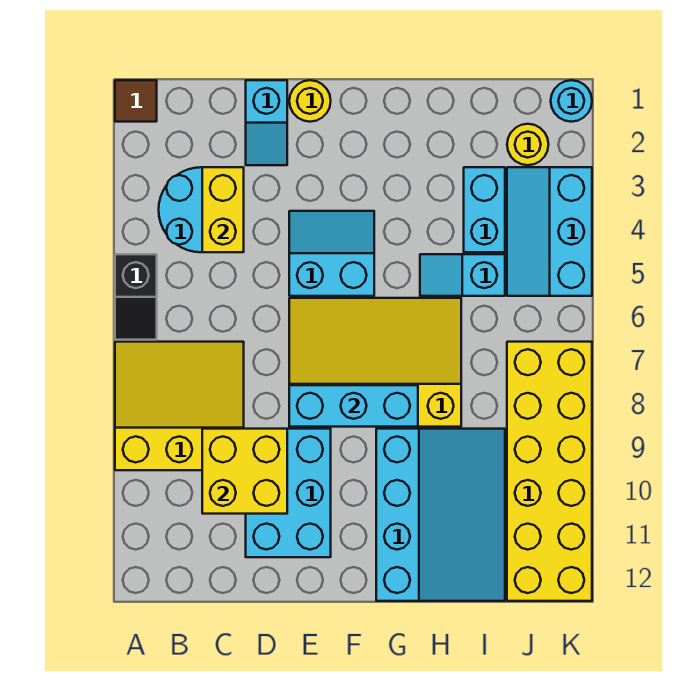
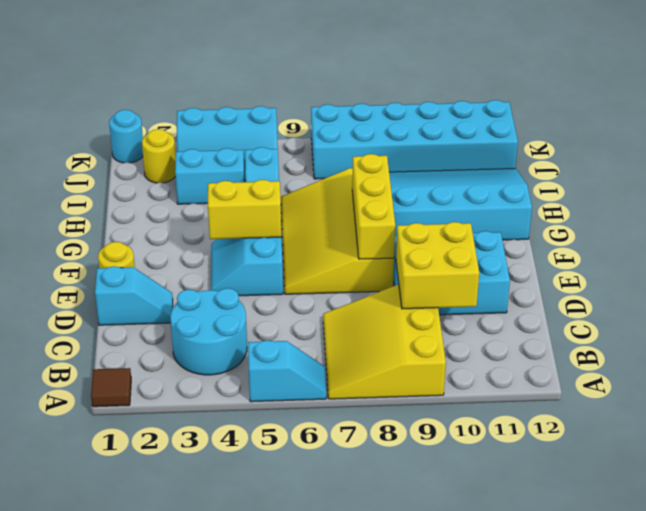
black 1x2 slope [115,254,157,340] -> cyan 1x2 slope [248,340,326,402]
yellow 1x2 brick [202,167,244,252] -> yellow 1x2 brick moved to [208,180,281,239]
cyan 1x3 brick [289,385,418,427] -> yellow 1x3 brick [352,154,395,259]
yellow 2x6 brick [507,342,592,601] -> cyan 2x6 brick [311,100,518,179]

